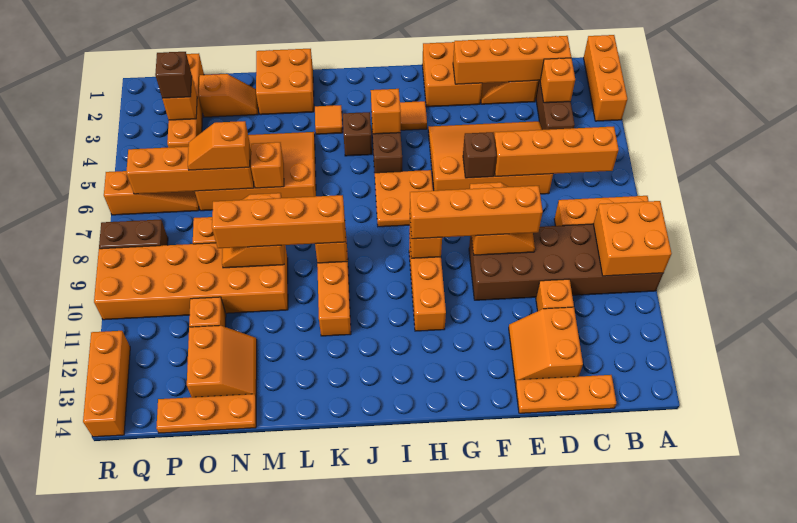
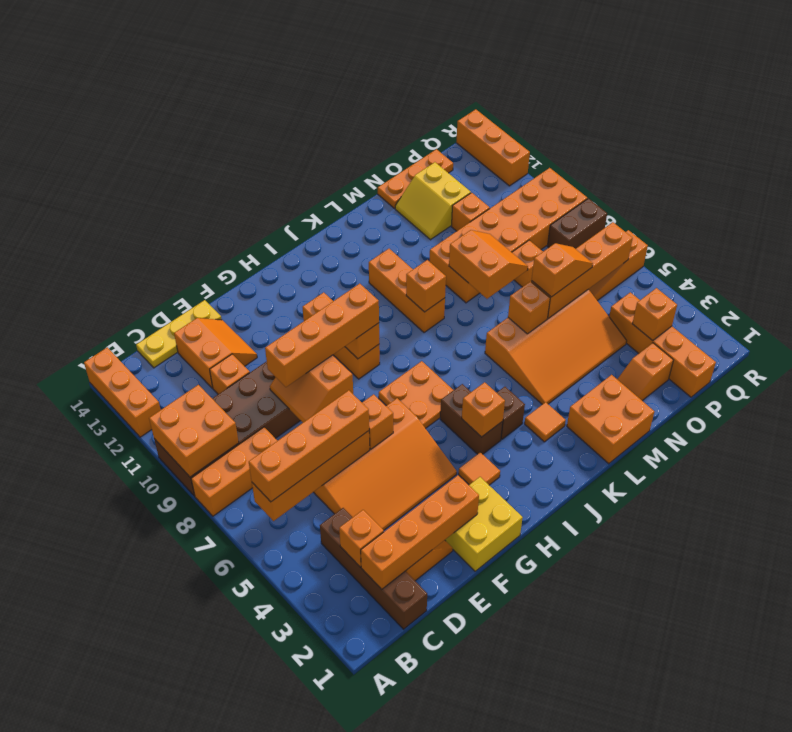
orange 1x3 brick [584,35,627,121] -> orange 1x3 brick moved to [84,347,161,437]
orange 1x3 plate [516,375,616,413] -> yellow 1x3 plate [136,300,222,368]
orange 2x2 brick [422,42,482,107] -> yellow 2x2 brick [445,477,523,571]
brown 1x1 brick [463,132,496,178] -> orange 1x1 brick [362,394,393,449]
orange 1x4 brick [212,195,346,248] -> orange 1x4 brick moved to [249,390,369,502]
orange 2x2 slope [187,326,257,397] -> yellow 2x2 slope [395,162,471,240]
brown 1x1 brick [155,52,192,98] -> none

